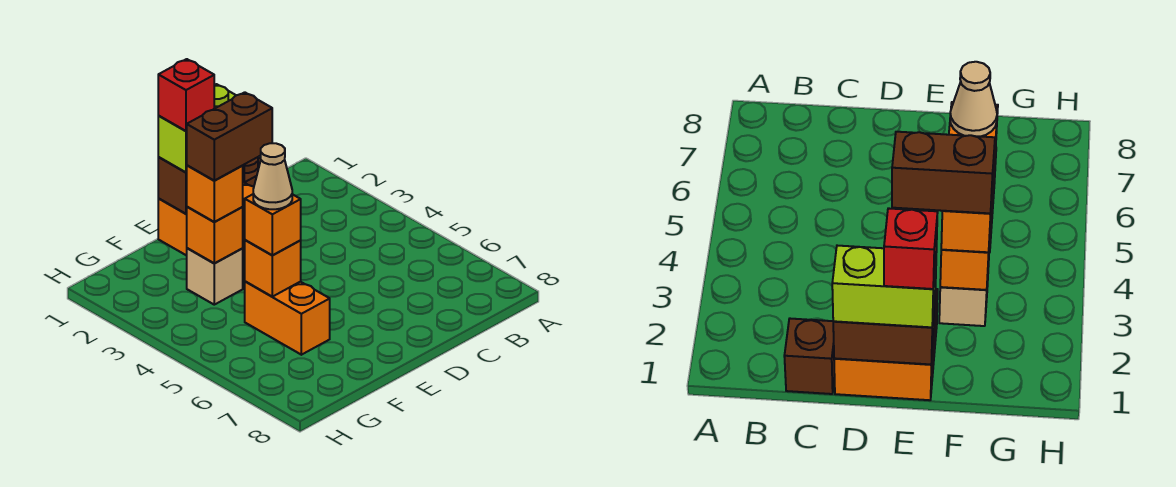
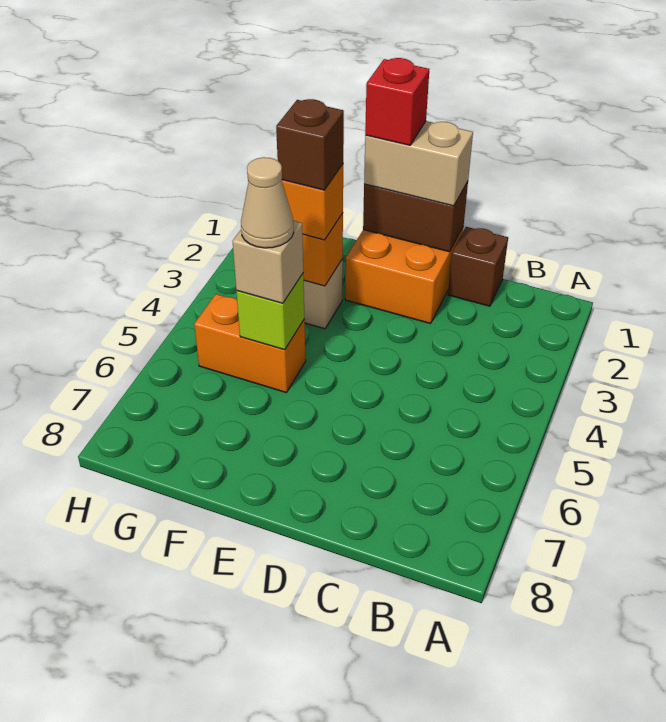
lime 1x2 brick [158,84,236,172] -> tan 1x2 brick [364,121,473,206]
brown 1x2 brick [187,92,272,181] -> brown 1x1 brick [276,99,344,190]
orange 1x2 brick [245,282,330,355] -> orange 1x2 brick turned to [194,294,306,393]
orange 1x1 brick [245,240,301,297] -> lime 1x1 brick [236,274,305,350]
orange 1x1 brick [245,194,301,255] -> tan 1x1 brick [233,221,303,303]

